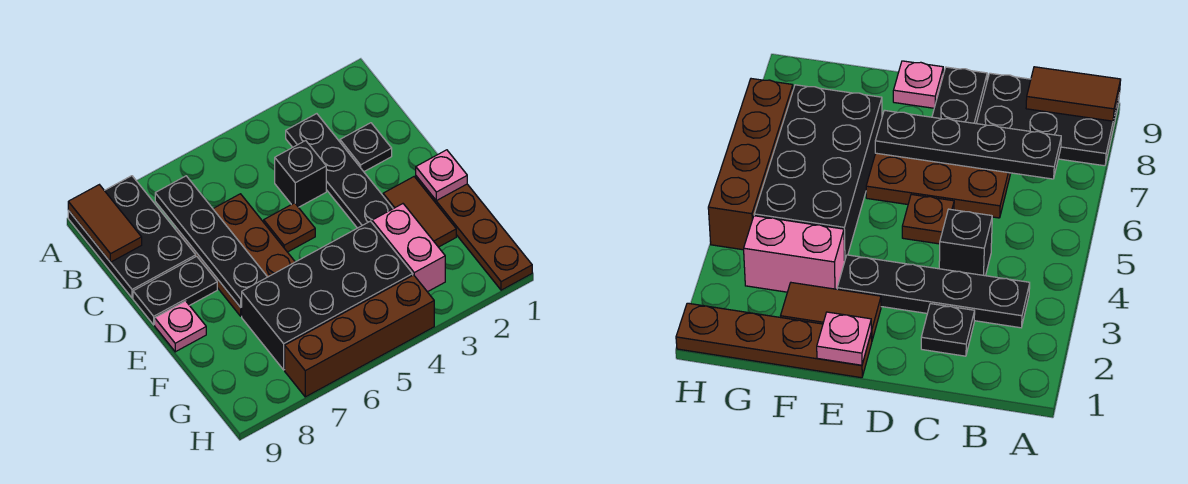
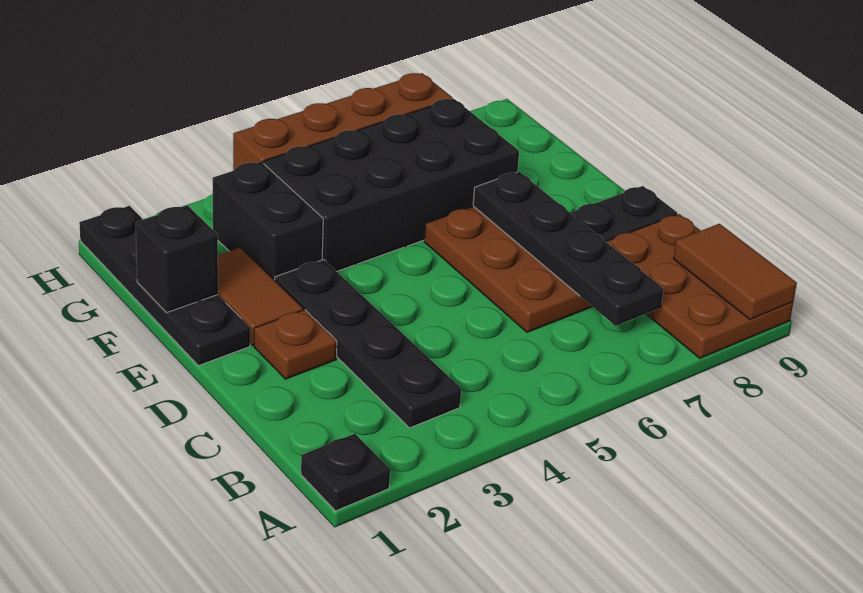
black 2x3 plate [68,176,196,298] -> brown 2x3 plate [606,214,793,358]
black 1x1 plate [340,123,392,172] -> black 1x1 plate moved to [301,434,390,511]
black 1x1 brick [275,141,326,207] -> black 1x1 brick moved to [136,205,218,313]
brown 1x1 plate [264,203,315,252] -> brown 1x1 plate moved to [254,310,337,379]
brown 1x4 plate [416,176,532,290] -> black 1x4 plate [79,206,250,366]
pink 1x1 plate [416,150,467,201] -> none
pink 1x1 plate [155,301,206,352] -> none
pink 1x2 brick [372,204,445,292] -> black 1x2 brick [213,162,323,280]

